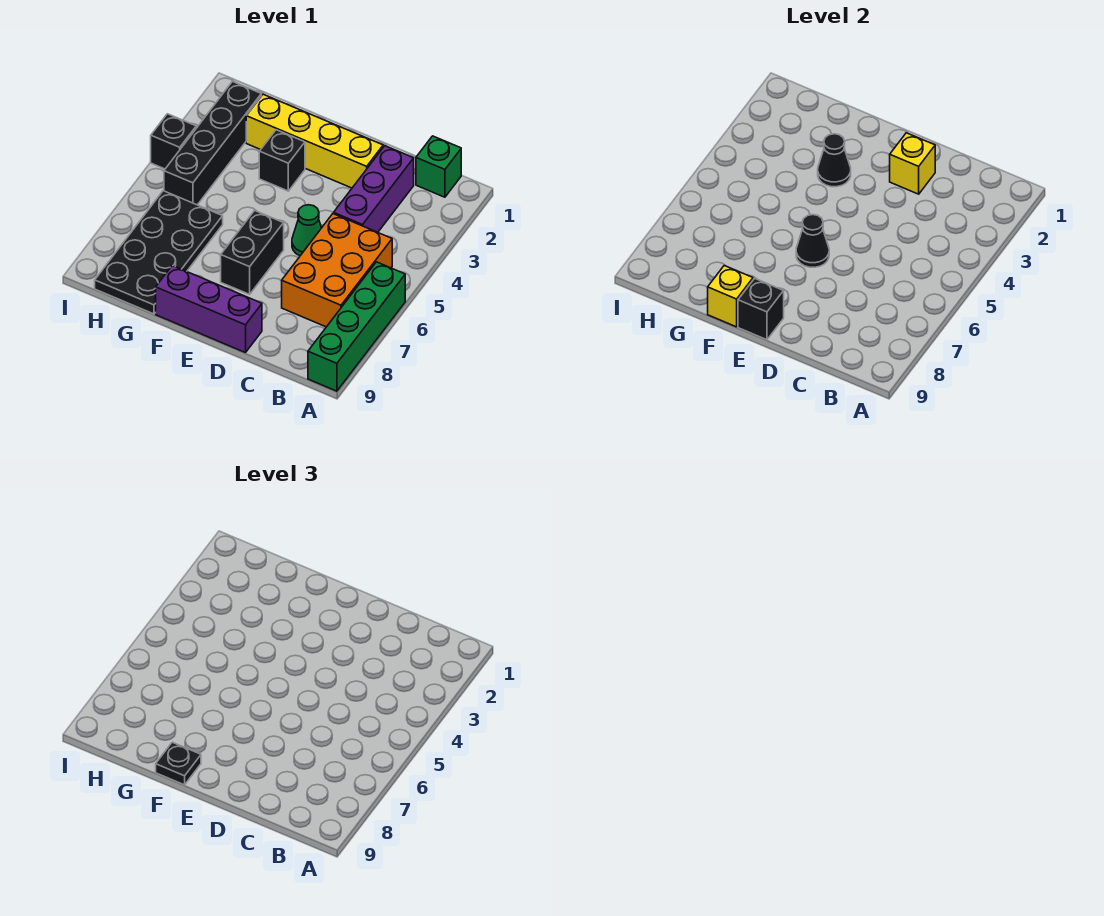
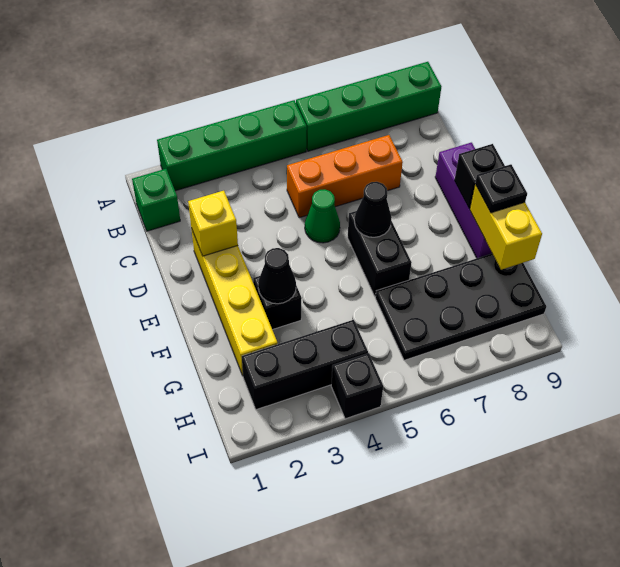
none -> green 1x4 brick [157,100,307,191]
orange 2x3 brick [282,214,392,327] -> orange 1x3 brick [287,135,403,218]
purple 1x3 brick [334,146,414,232] -> none
black 1x2 brick [221,211,284,294] -> black 1x2 brick turned to [348,211,412,296]
yellow 1x1 brick [708,266,753,327] -> yellow 1x2 brick [470,185,542,270]
black 1x4 brick [164,82,261,205] -> black 1x3 brick [242,320,368,410]

